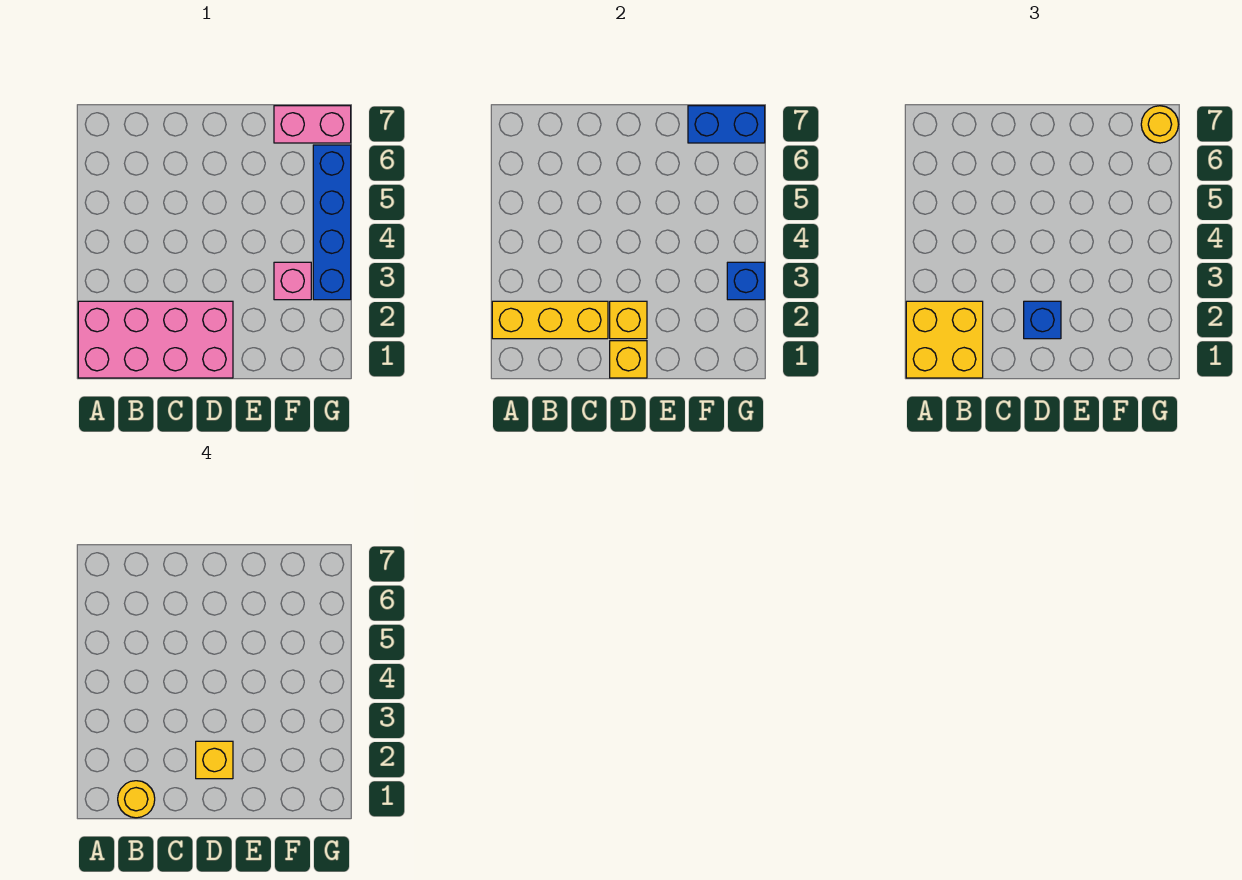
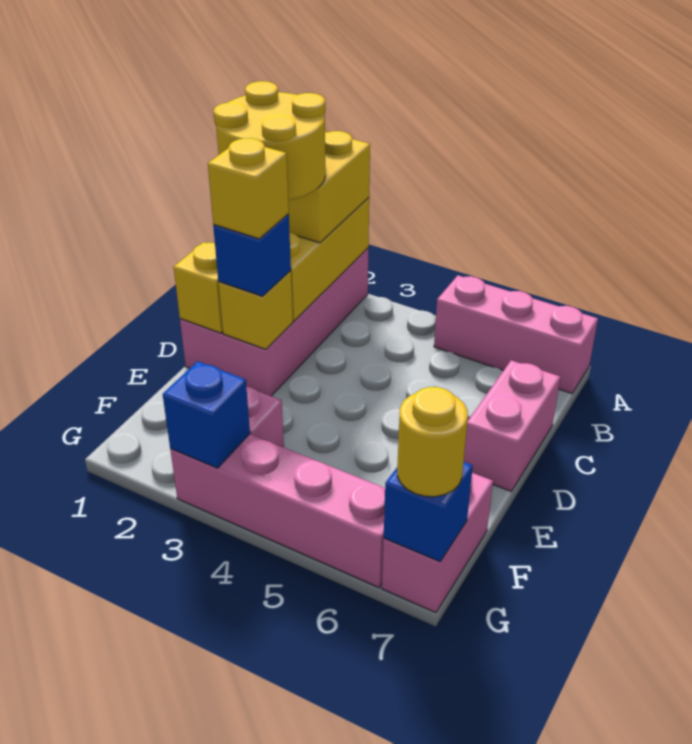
none -> pink 1x3 brick [434,275,598,393]
yellow 1x1 round brick [118,781,155,818] -> yellow 2x2 round brick [214,81,326,200]
none -> pink 1x2 brick [464,360,560,491]
blue 1x2 brick [688,106,765,143] -> blue 1x1 brick [384,462,473,561]
blue 1x4 brick [313,145,351,300] -> pink 1x4 brick [170,434,385,587]

